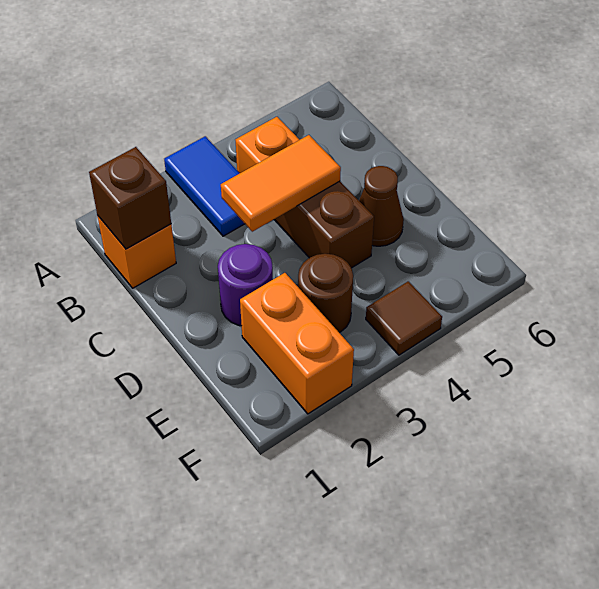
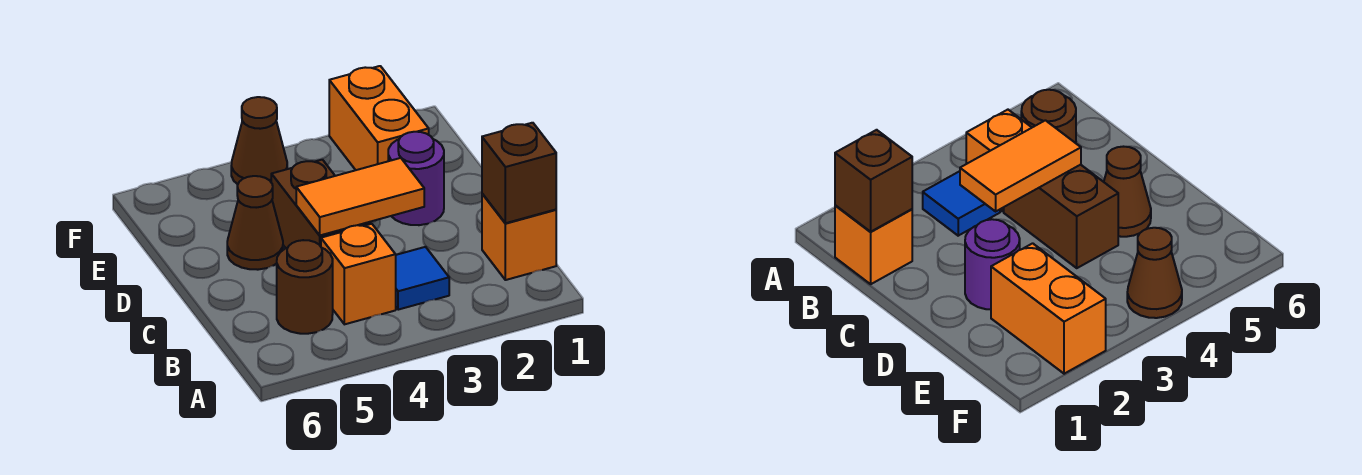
blue 1x2 tile [164,136,245,236] -> blue 1x1 tile [396,247,449,310]
brown 1x1 round brick [298,254,353,333] -> brown 1x1 round brick moved to [277,240,333,334]
brown 1x1 tile [366,281,442,355] -> brown 1x1 cone [231,97,287,184]

